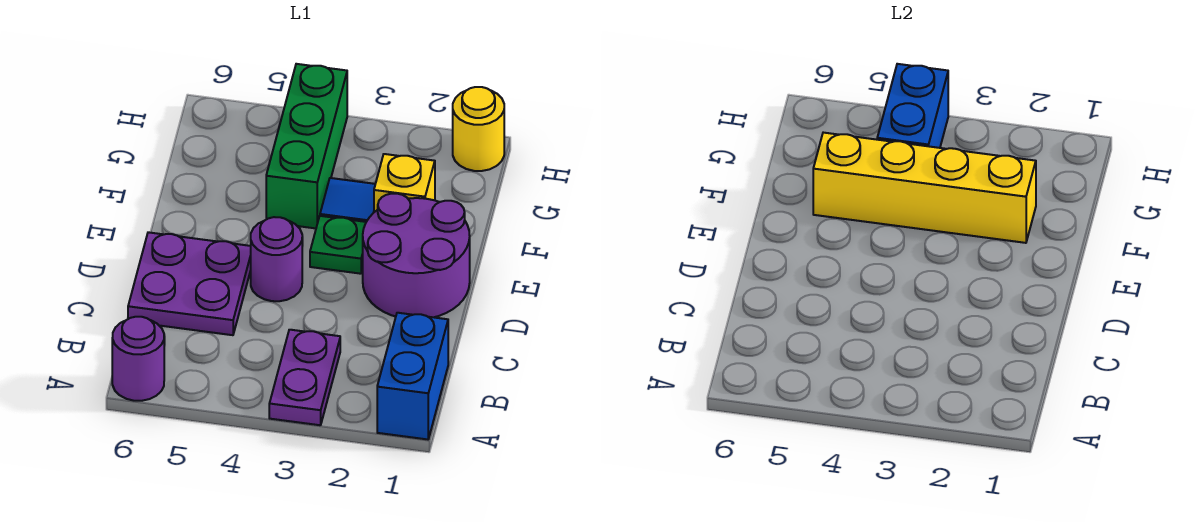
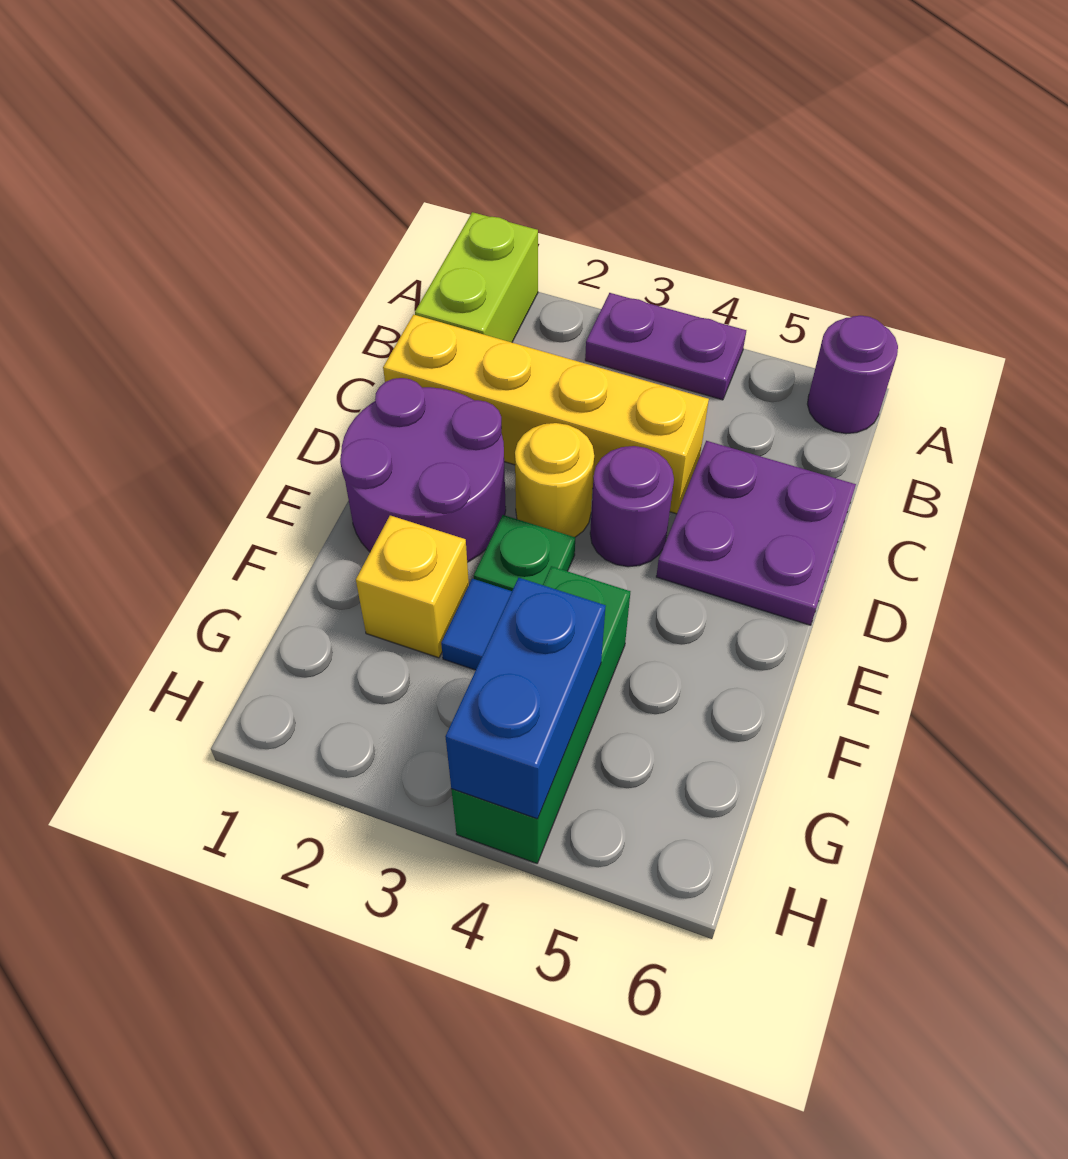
blue 1x2 brick [377,313,448,439] -> lime 1x2 brick [415,212,538,342]
purple 1x2 plate [269,330,340,425] -> purple 1x2 plate turned to [585,293,746,400]
yellow 1x4 brick [813,133,1036,243] -> yellow 1x4 brick moved to [383,315,709,514]
yellow 1x1 round brick [453,87,504,171] -> yellow 1x1 round brick moved to [515,423,594,537]

